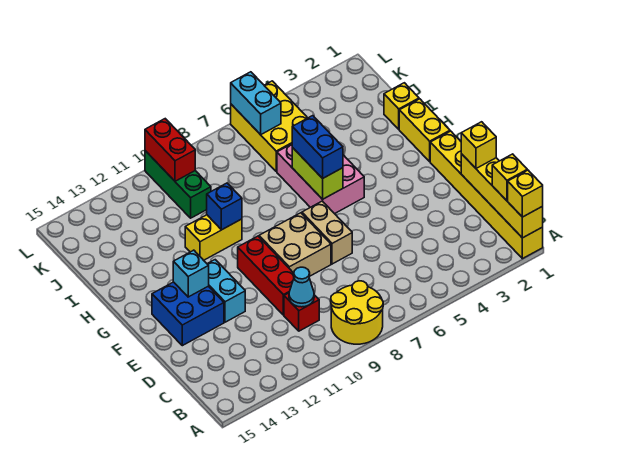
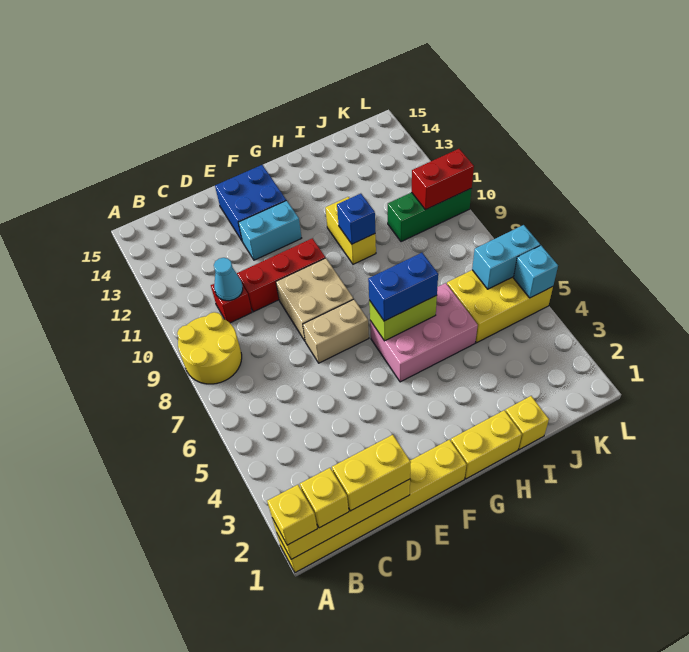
yellow 1x1 brick [461,122,496,168] -> yellow 1x2 brick [332,435,411,511]
cyan 1x1 brick [173,250,209,297] -> cyan 1x1 brick moved to [514,246,558,298]

